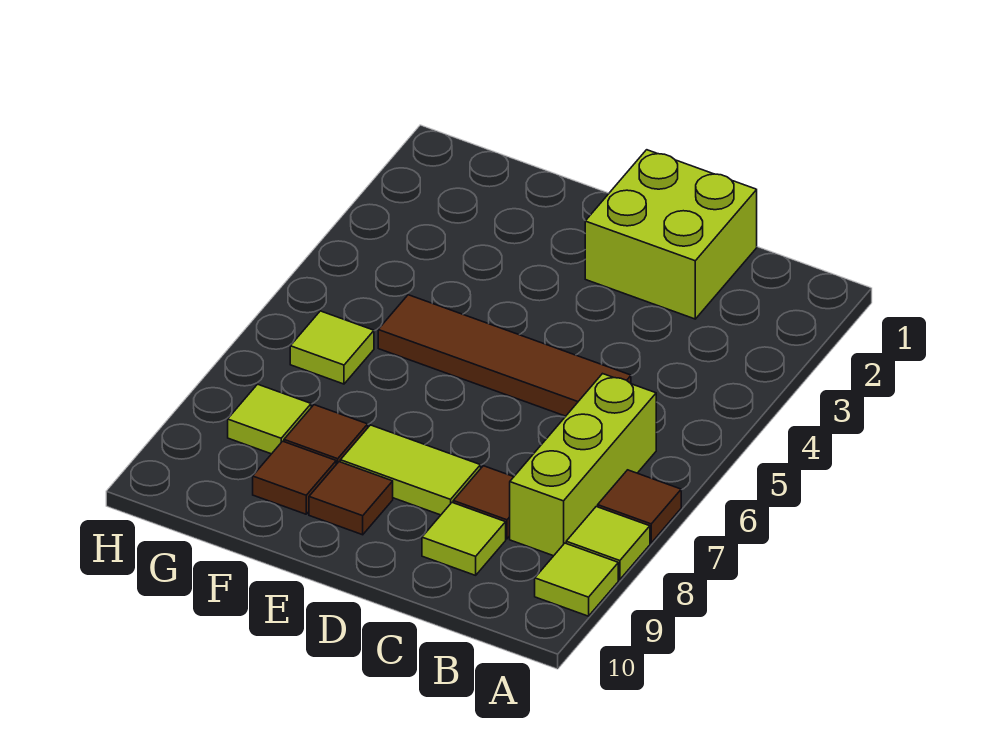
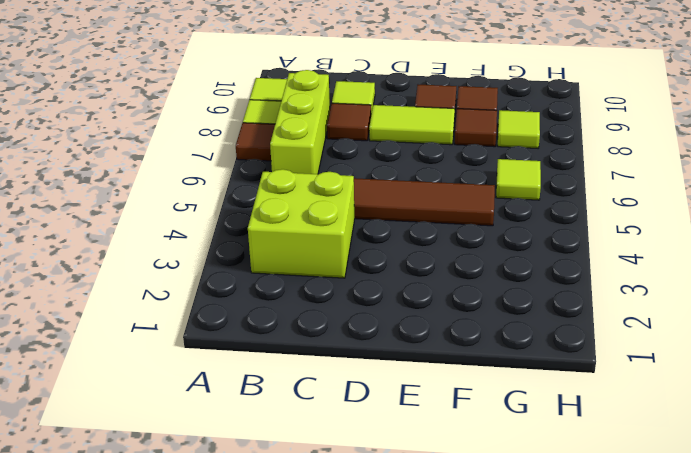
lime 2x2 brick [585,150,757,319] -> lime 2x2 brick moved to [248,169,355,278]

